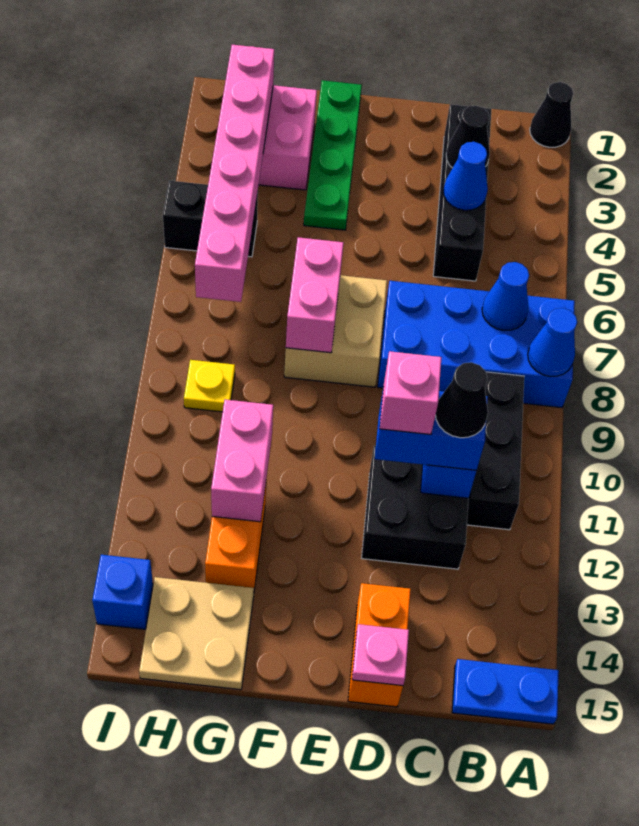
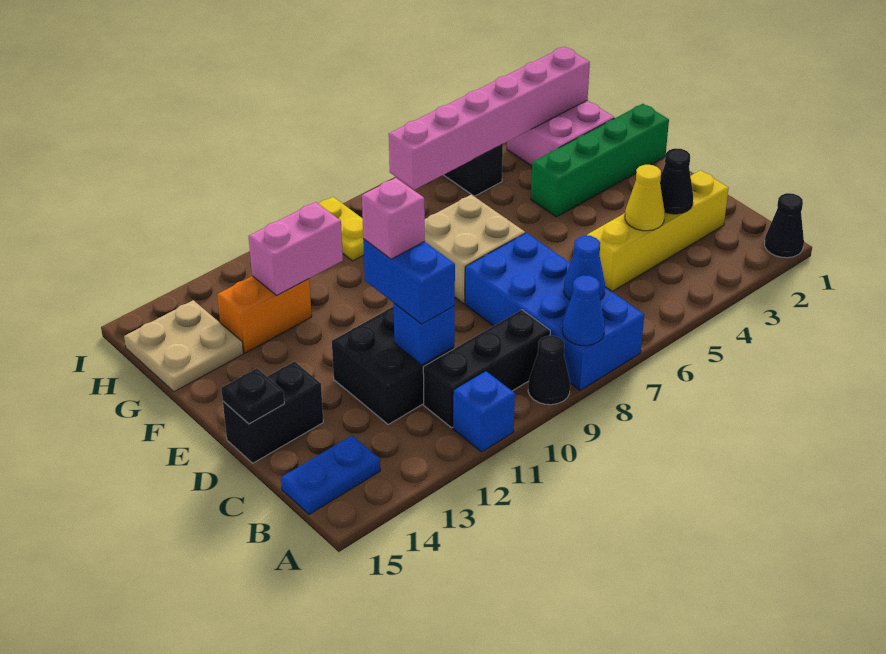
blue 1x2 plate [452,659,559,724] -> blue 1x2 plate turned to [281,435,380,514]
black 1x4 brick [433,104,491,281] -> yellow 1x4 brick [587,170,729,292]
blue 1x1 cone [443,142,488,210] -> yellow 1x1 cone [625,165,665,231]
black 1x1 cone [436,362,488,438] -> black 1x1 cone moved to [528,336,570,405]
orange 1x2 brick [348,583,411,707] -> black 1x2 brick [223,362,323,463]
pink 1x1 plate [352,624,409,686] -> black 1x1 plate [221,368,284,424]
green 1x4 plate [304,80,362,230] -> green 1x4 brick [531,104,669,217]
pink 1x2 brick [286,237,343,353] -> none
yellow 1x1 plate [184,360,235,412] -> yellow 1x2 plate [319,197,364,261]
blue 1x1 brick [92,555,153,629] -> blue 1x1 brick moved to [453,371,515,452]

